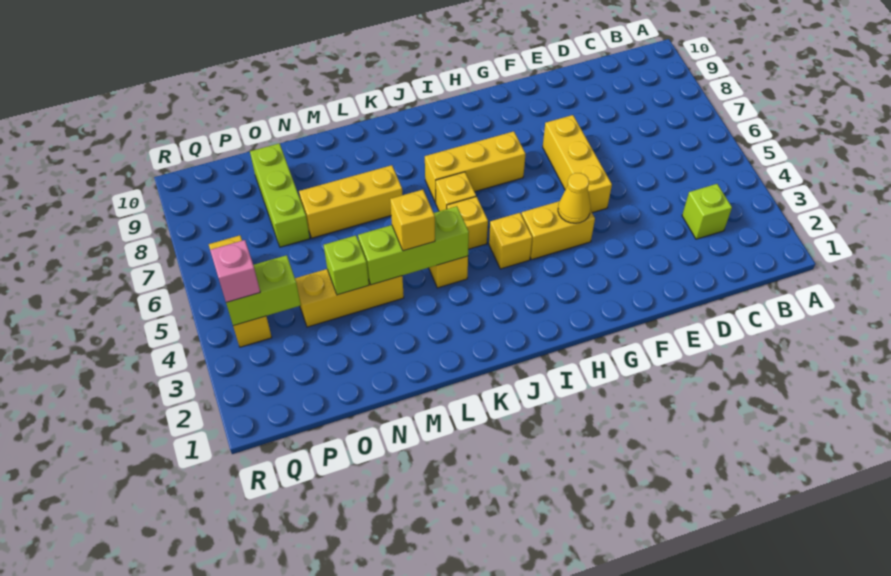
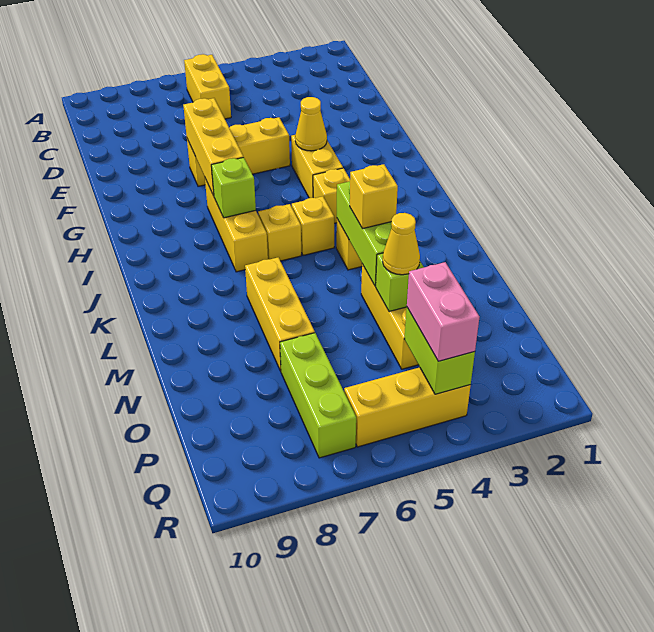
none -> yellow 1x2 brick [184,54,231,119]
lime 1x1 brick [682,184,732,239] -> lime 1x1 brick moved to [211,157,256,218]
none -> yellow 1x3 brick [183,98,243,196]
none -> yellow 1x1 cone [383,213,420,275]
lime 1x3 brick [250,143,310,247] -> lime 1x3 brick turned to [280,333,356,458]
pink 1x1 brick [210,240,260,302] -> pink 1x2 brick [407,262,479,361]

